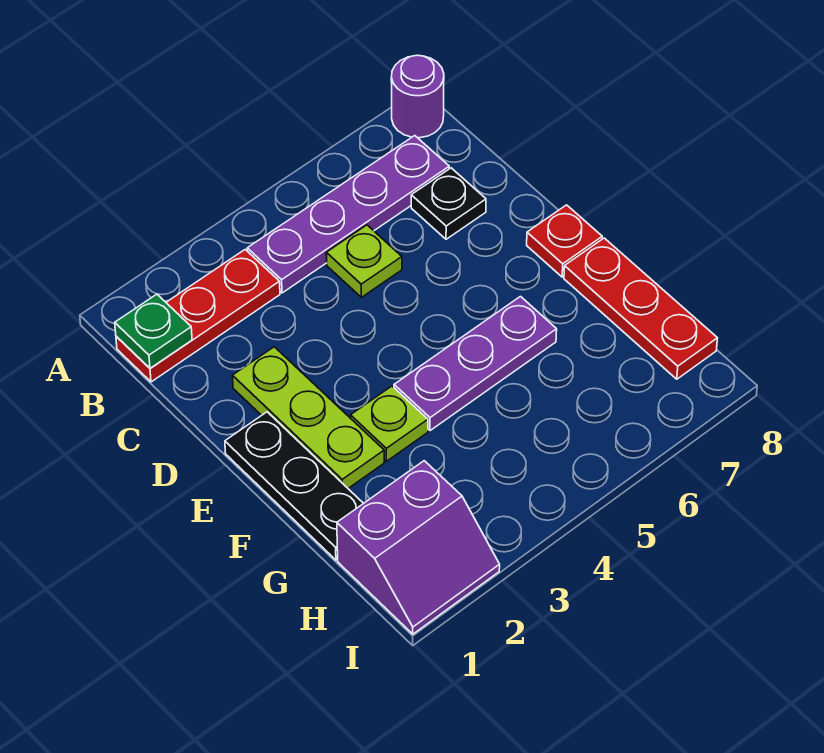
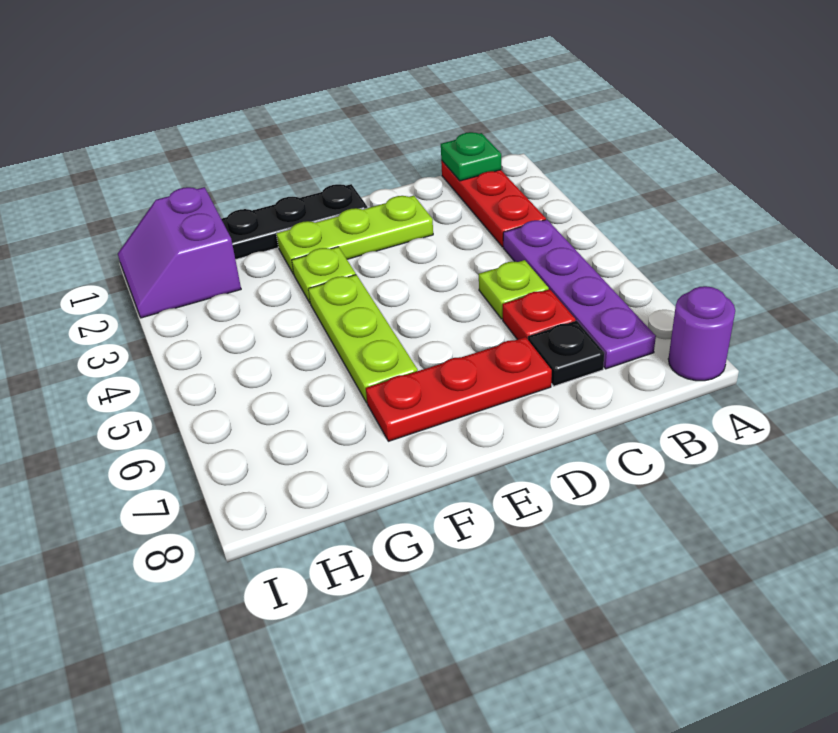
red 1x1 plate [527,205,602,277] -> red 1x1 plate moved to [503,289,576,340]
purple 1x3 plate [394,297,557,431] -> lime 1x3 plate [308,275,418,403]
red 1x3 plate [564,238,717,379] -> red 1x3 plate moved to [366,337,552,441]

